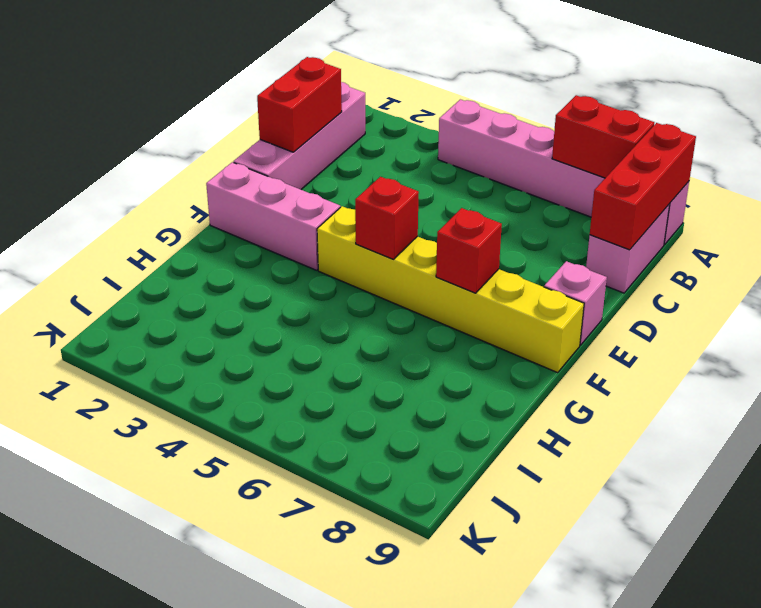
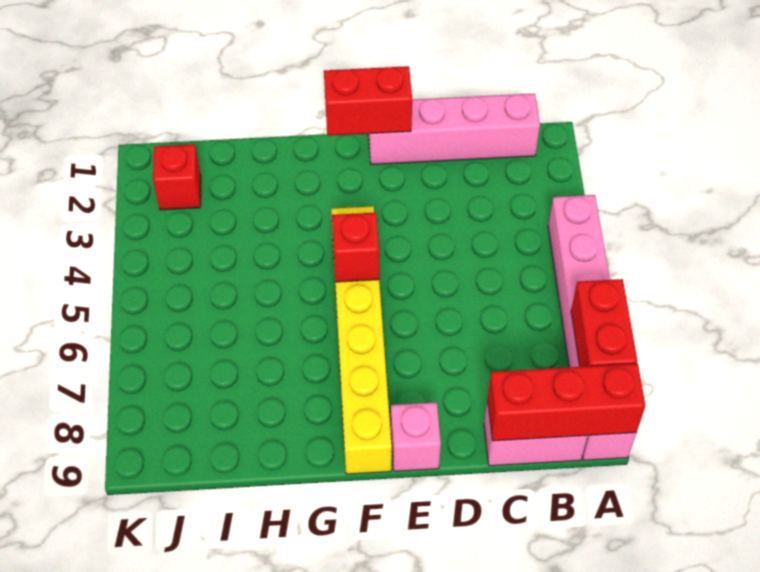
red 1x2 brick [257,57,342,152] -> red 1x2 brick moved to [324,66,412,136]
pink 1x3 brick [206,162,340,270] -> none
red 1x1 brick [436,208,502,293] -> red 1x1 brick moved to [153,144,201,210]

